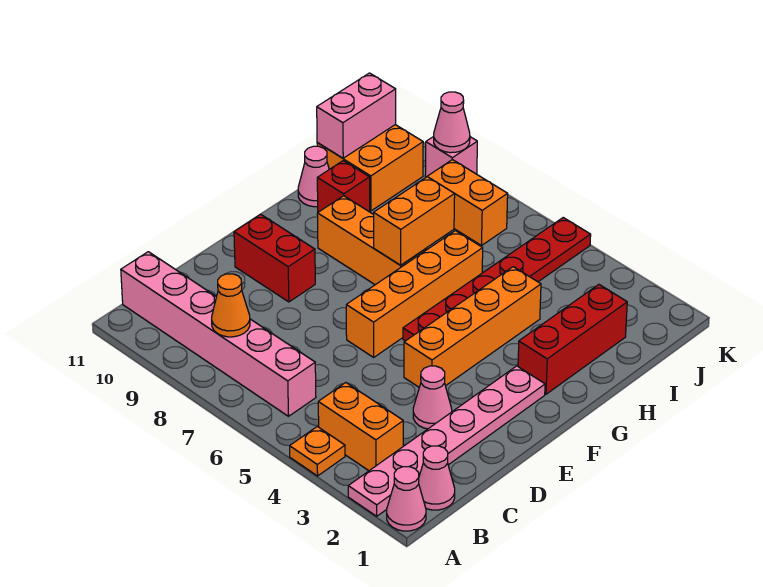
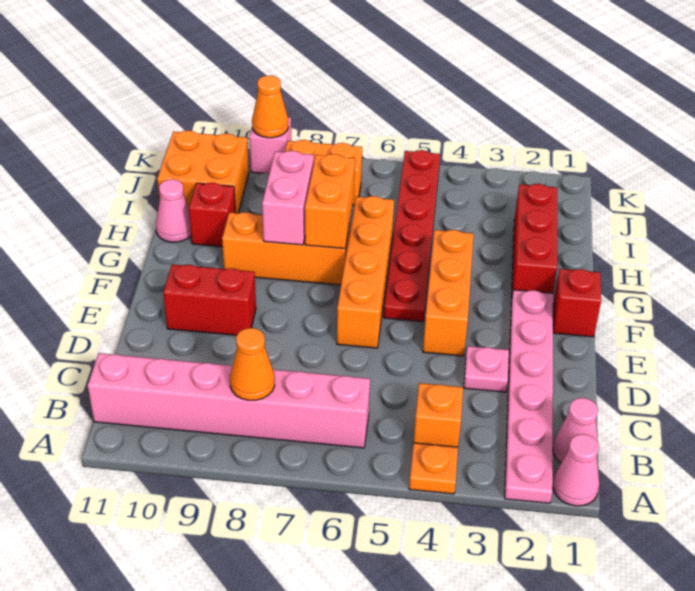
orange 1x2 brick [318,383,403,471] -> orange 1x1 brick [414,383,463,447]
pink 1x1 cone [413,366,452,429] -> pink 1x1 plate [464,346,509,392]
orange 1x4 brick [404,267,541,387] -> orange 1x3 brick [423,230,474,356]
none -> red 1x1 brick [553,269,601,337]
pink 1x2 brick [317,73,396,158] -> pink 1x2 brick moved to [262,151,314,245]
pink 1x1 cone [434,92,470,153] -> orange 1x1 cone [252,75,288,138]

